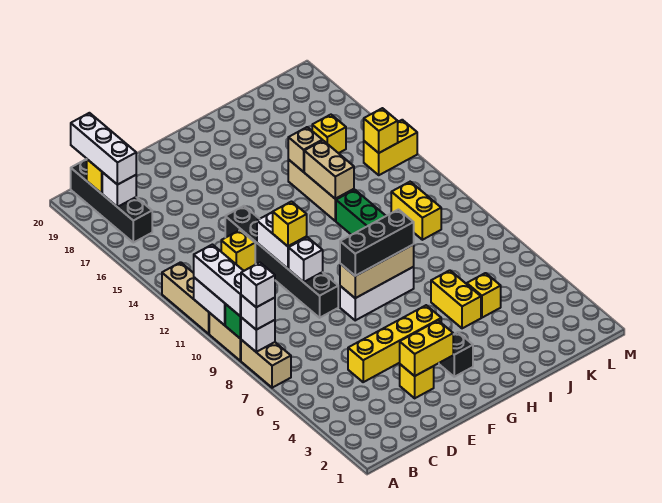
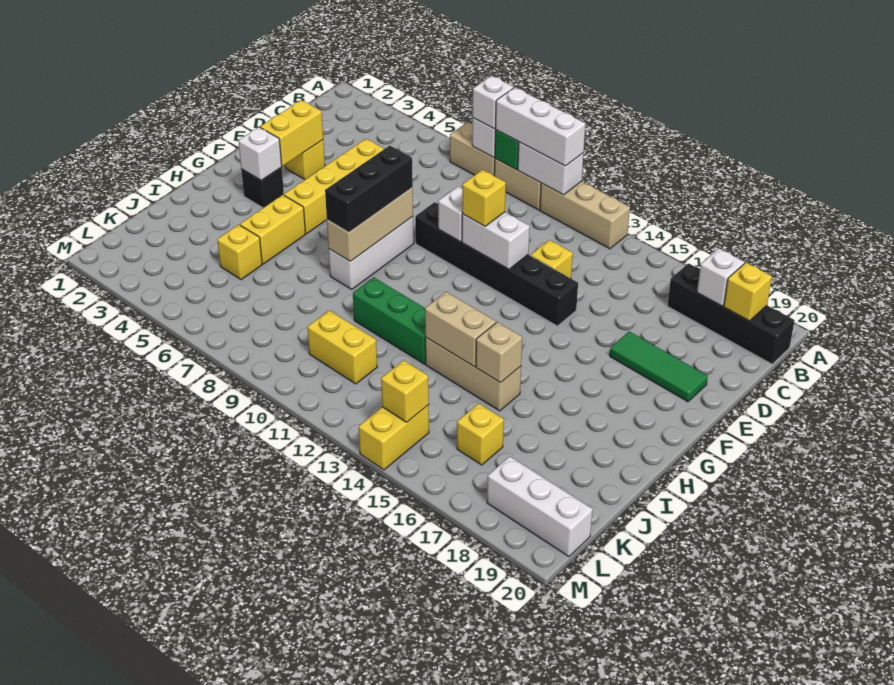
white 1x1 brick [241,263,275,307] -> white 1x1 brick moved to [238,127,282,180]
white 1x3 brick [71,113,136,185] -> white 1x3 brick moved to [487,456,593,557]
none -> green 1x3 tile [610,331,708,402]
yellow 1x2 brick [431,270,481,328] -> yellow 1x2 brick turned to [240,195,305,264]

